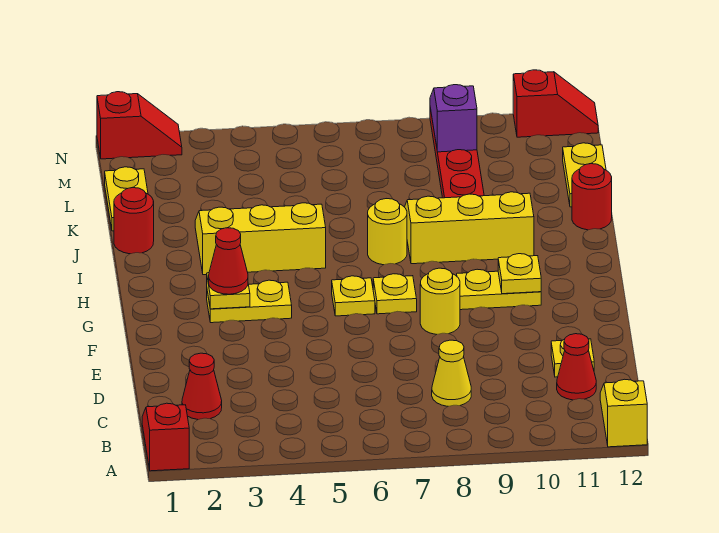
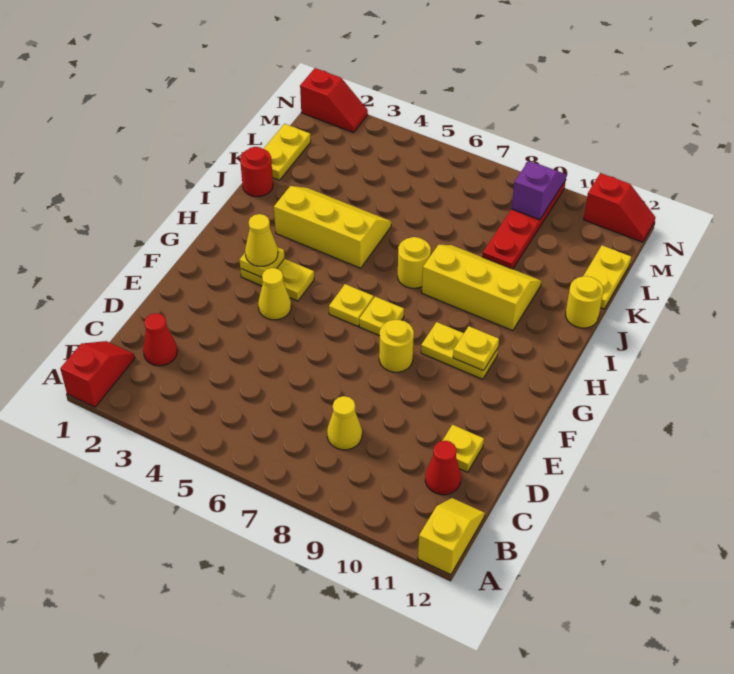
none -> yellow 1x1 cone [258,268,291,320]
red 1x1 cone [209,228,248,294] -> yellow 1x1 cone [245,214,278,266]
red 1x1 round brick [572,164,612,230] -> yellow 1x1 round brick [566,276,603,328]

